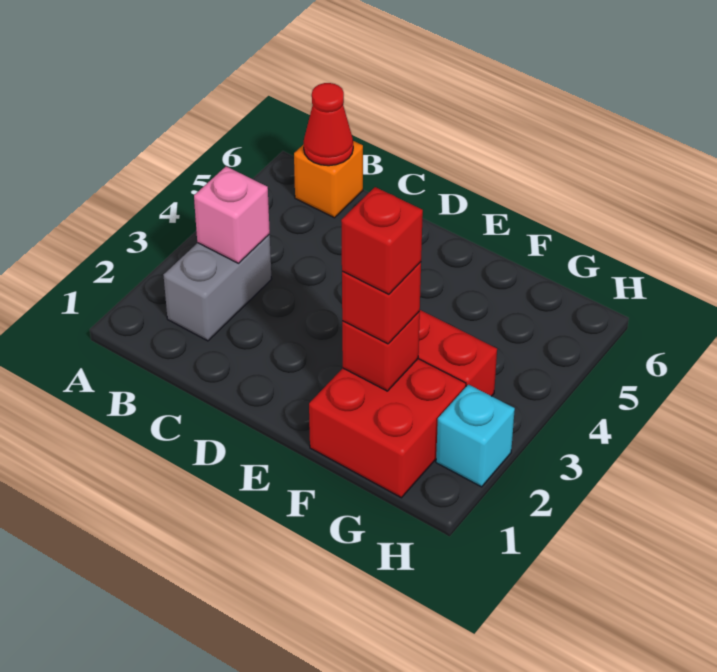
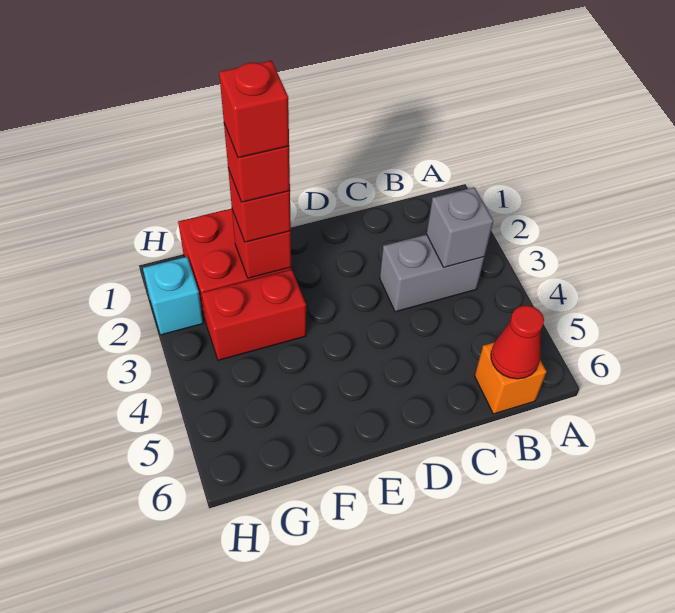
grey 1x2 brick [164,234,271,341] -> grey 1x2 brick turned to [380,235,484,312]
pink 1x1 brick [194,166,270,263] -> grey 1x1 brick [426,187,493,267]
none -> red 1x1 brick [219,61,289,158]

